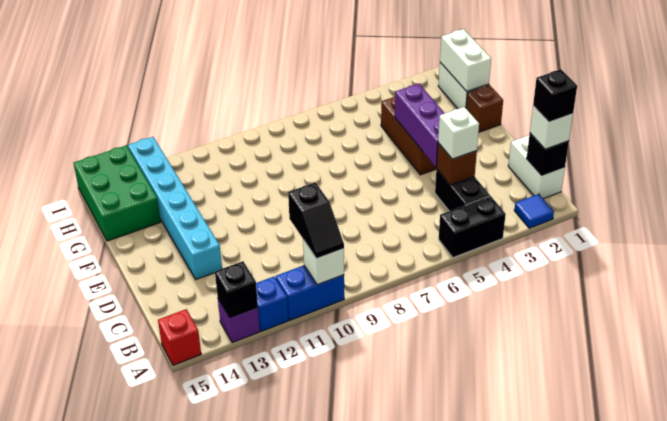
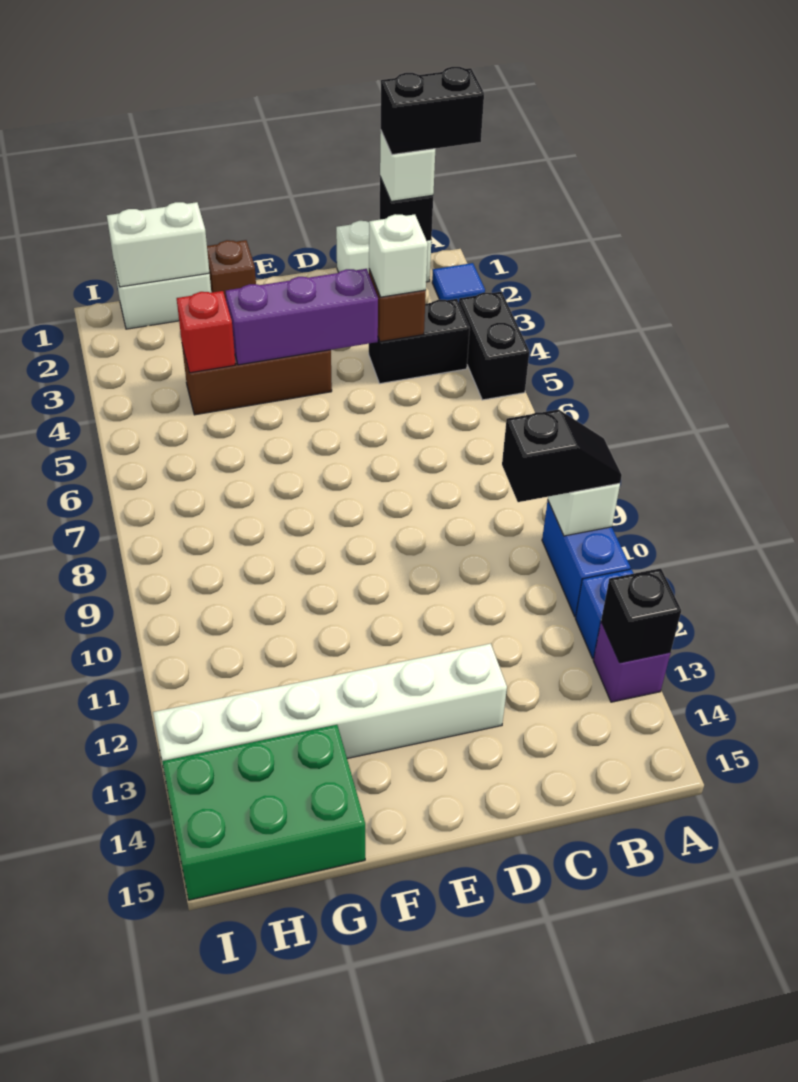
red 1x1 brick [158,309,201,365] -> red 1x1 brick moved to [177,291,236,373]
black 1x1 brick [533,69,577,122] -> black 1x2 brick [381,67,484,155]
cyan 1x6 brick [128,137,222,279] -> white 1x6 brick [153,644,507,769]

